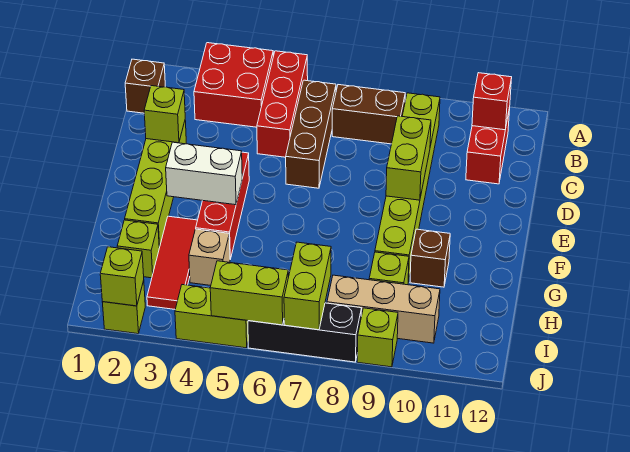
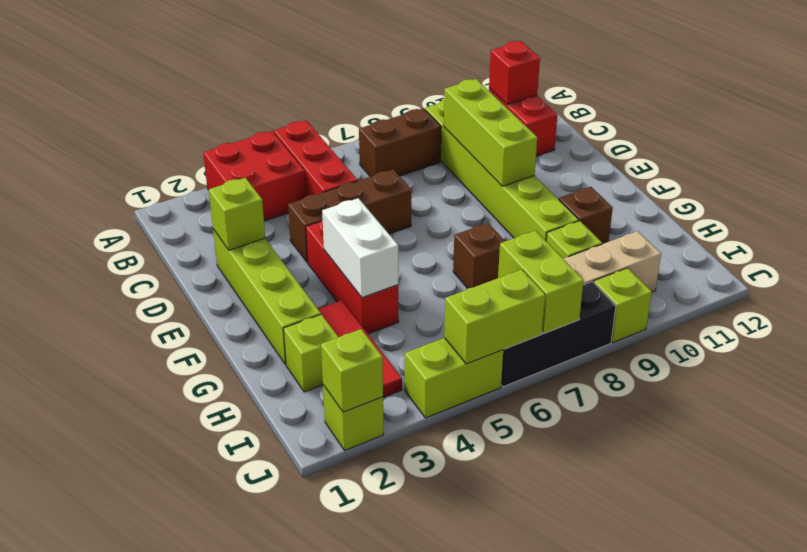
brown 1x1 brick [125,59,165,113] -> brown 1x1 brick moved to [453,223,505,288]
brown 1x3 brick [286,80,336,188] -> brown 1x3 brick turned to [288,169,411,262]
lime 1x2 brick [386,116,431,200] -> lime 1x3 brick [444,79,537,186]
white 1x2 brick [166,142,242,205] -> white 1x2 brick turned to [322,198,398,297]
tan 1x1 brick [189,229,230,285] -> none

